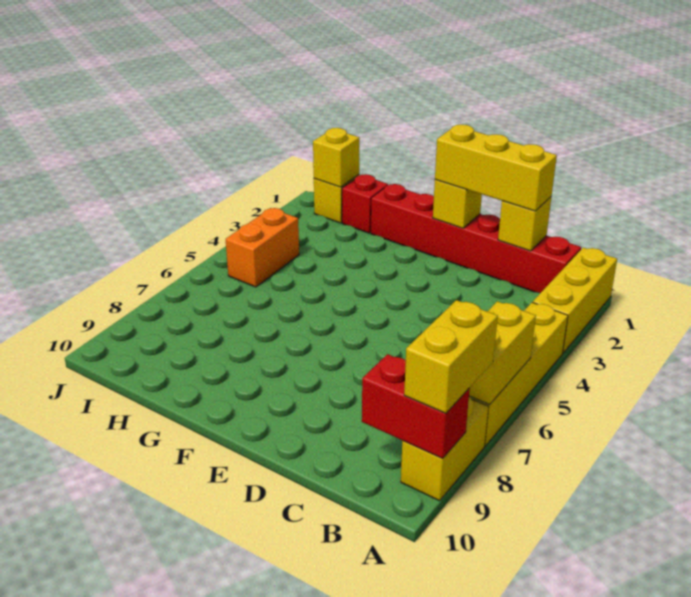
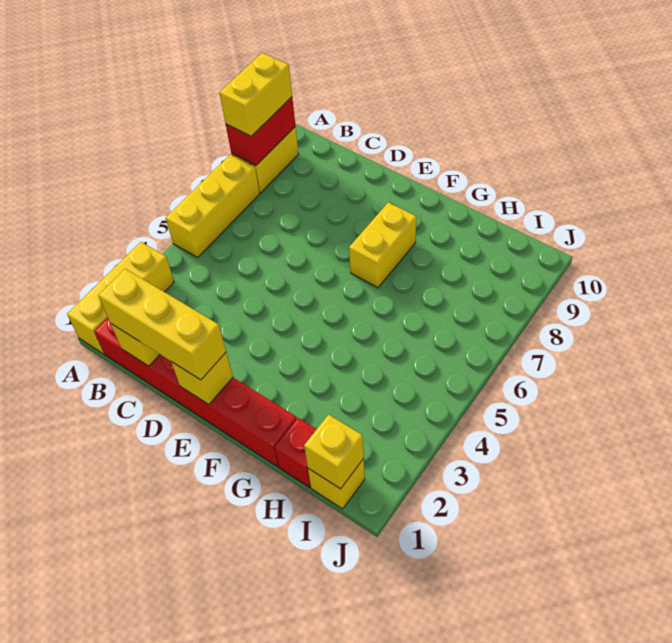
yellow 1x4 brick [469,302,568,446] -> yellow 1x3 brick [166,154,260,257]
yellow 1x2 brick [469,301,536,404] -> yellow 1x2 brick moved to [349,202,416,288]
red 1x2 brick [362,354,470,458] -> red 1x2 brick turned to [226,97,296,166]
orange 1x2 brick [226,208,299,287] -> none

